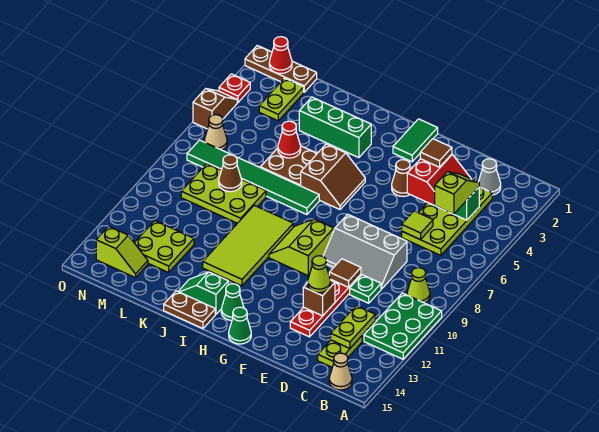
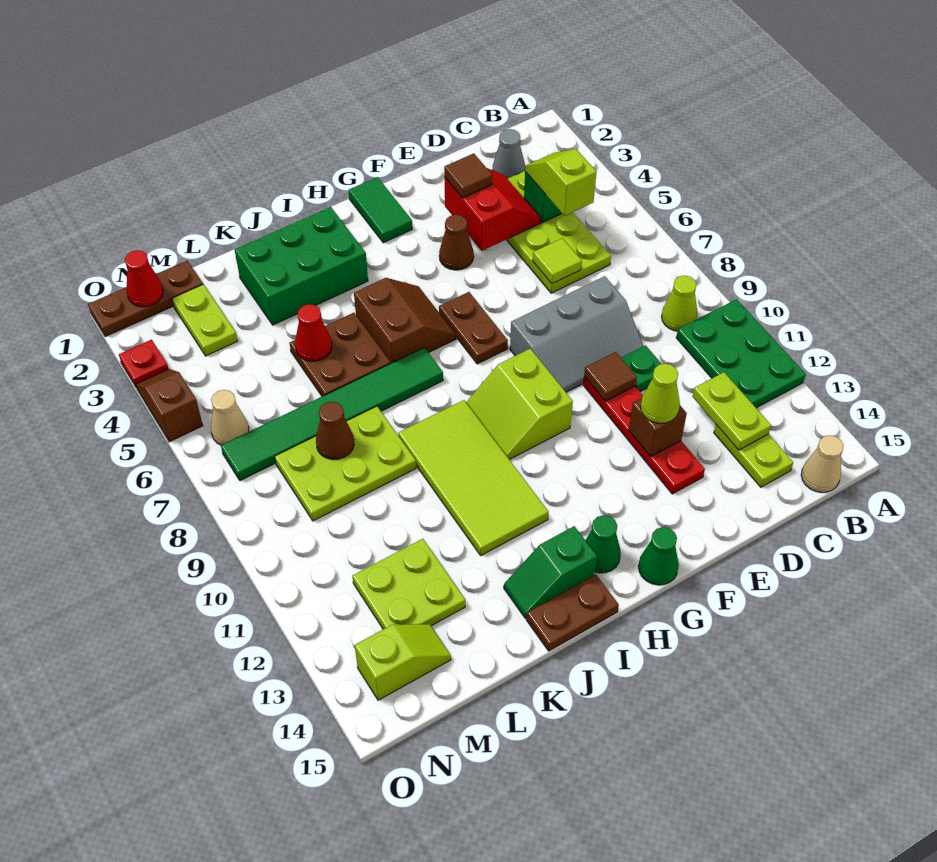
none -> brown 1x2 plate [439,292,508,364]
green 1x3 brick [299,97,371,158] -> green 2x3 brick [235,207,368,325]

